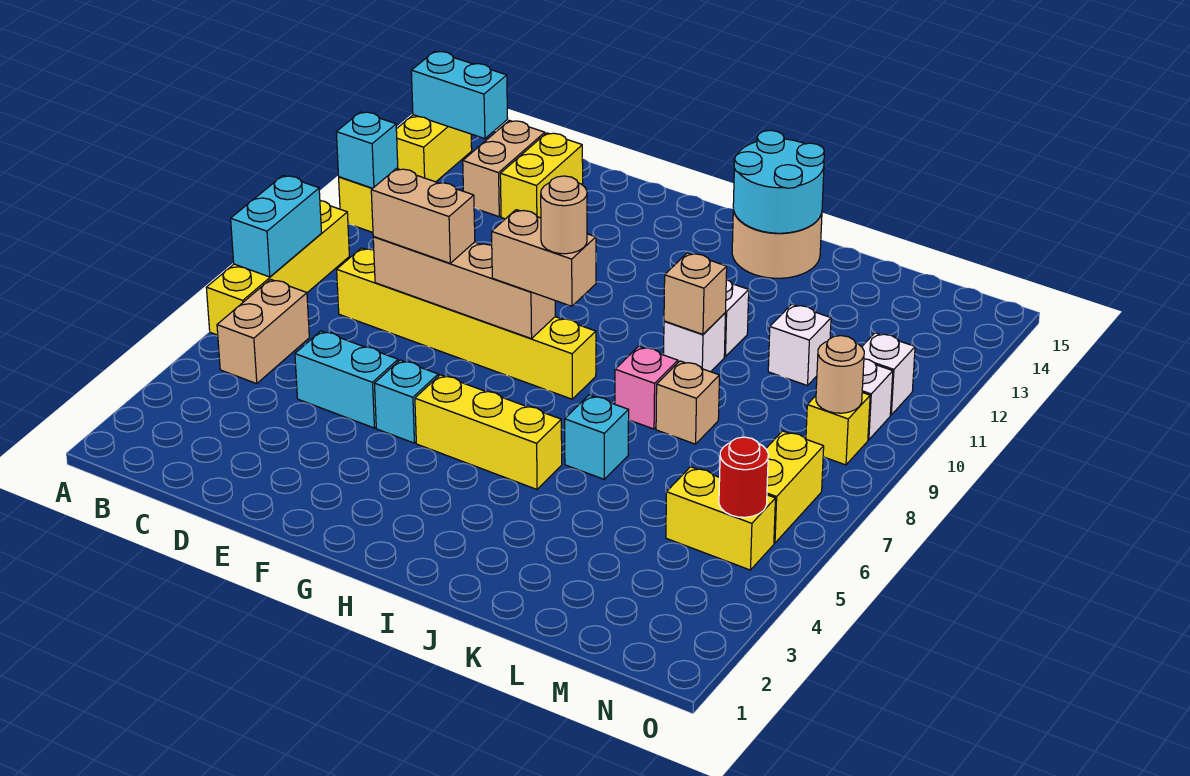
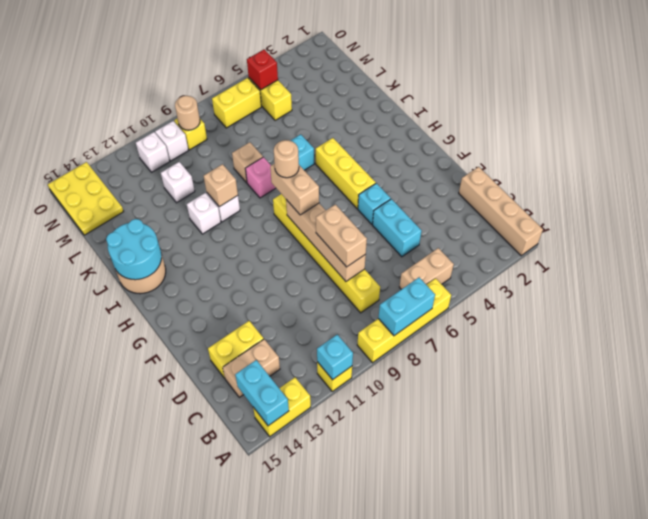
none -> tan 1x4 brick [459,167,543,256]
none -> yellow 2x3 plate [48,162,124,235]
red 1x1 round brick [719,437,768,517] -> red 1x1 brick [247,49,278,90]

